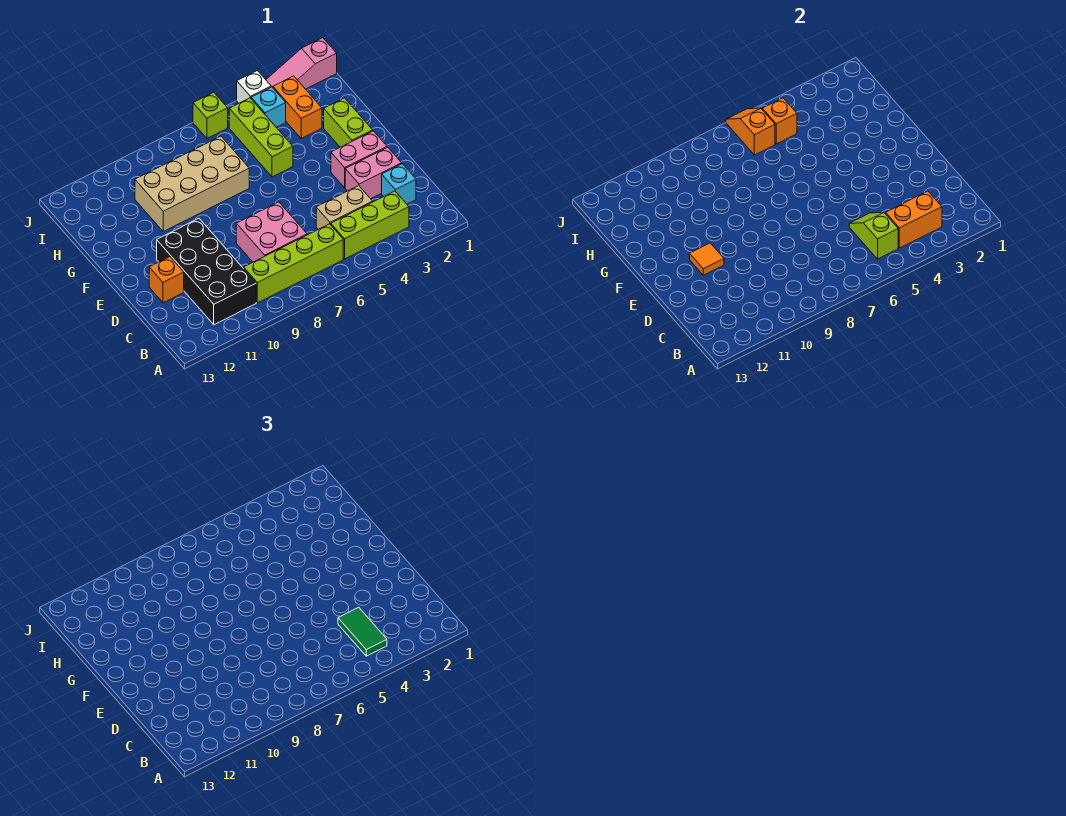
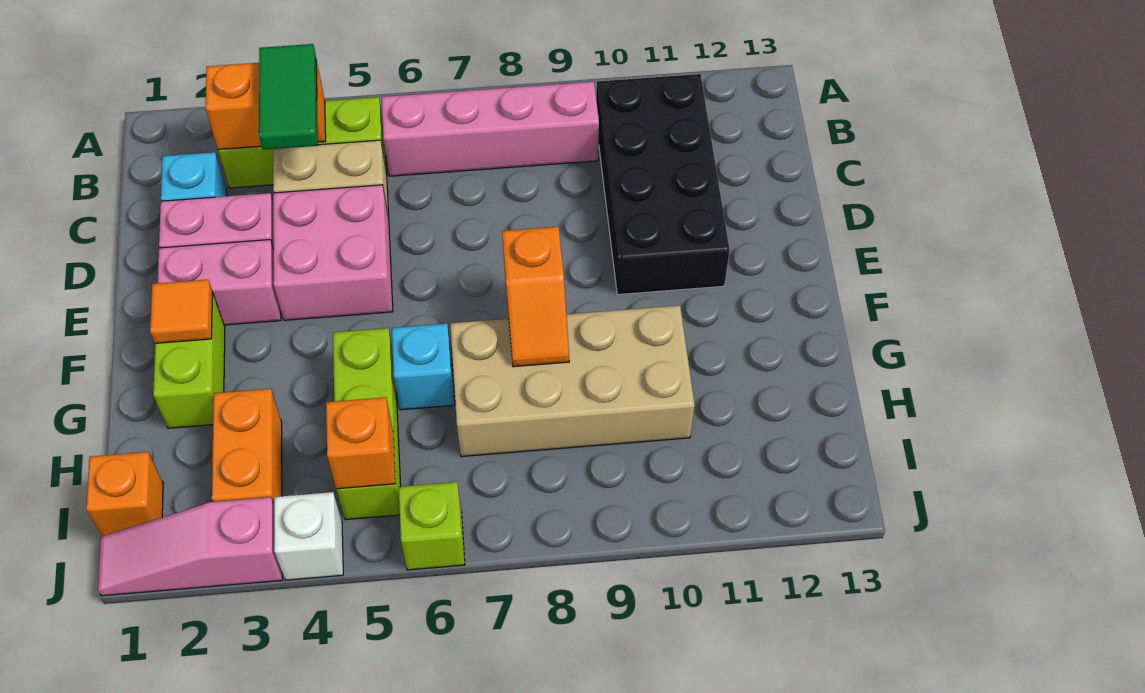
lime 1x2 slope [849,213,898,259] -> none
lime 1x4 brick [244,224,343,303] -> pink 1x4 brick [382,82,599,176]
pink 2x2 brick [236,202,307,262] -> pink 2x2 brick moved to [273,185,393,320]
orange 1x1 brick [149,257,184,303] -> orange 1x1 brick moved to [86,452,163,536]
orange 1x1 tile [690,243,724,275] -> orange 1x1 tile moved to [150,280,213,343]
cyan 1x1 brick [251,87,286,127] -> cyan 1x1 brick moved to [392,324,455,410]
orange 1x2 slope [726,108,775,155] -> orange 1x2 slope moved to [502,227,569,367]
pink 1x3 slope [266,38,337,89] -> pink 1x3 slope turned to [98,497,282,596]

